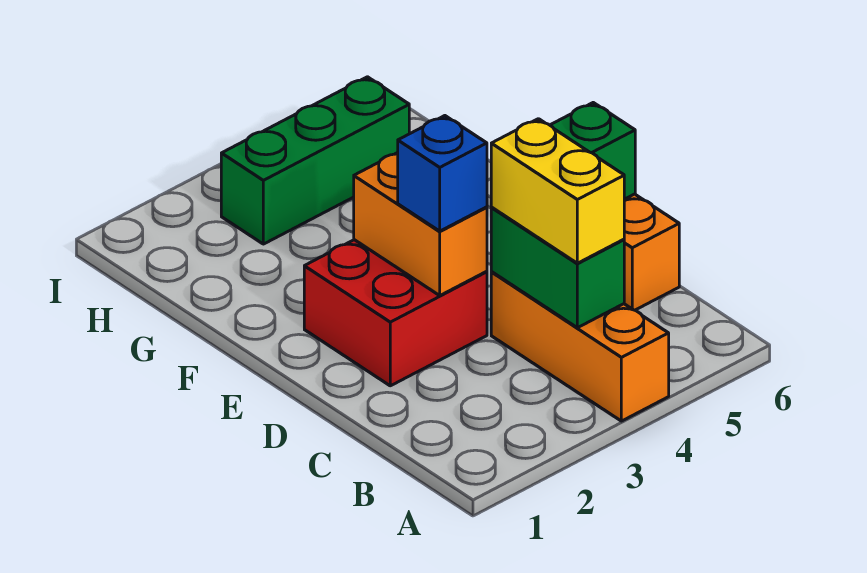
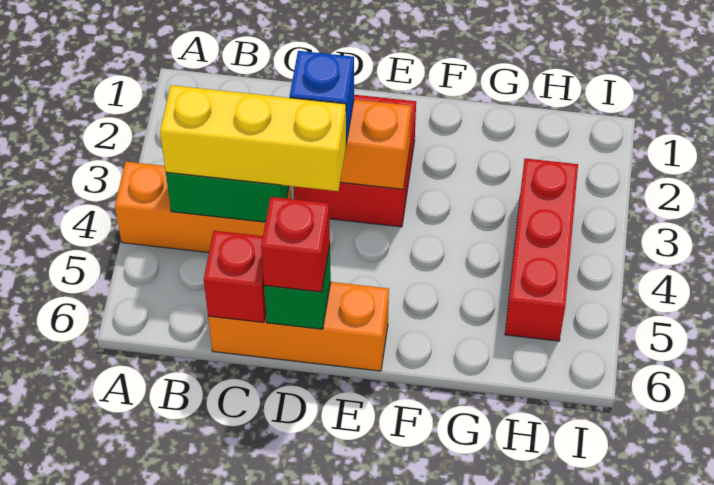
yellow 1x2 brick [491,119,624,263] -> yellow 1x3 brick [160,85,346,191]
none -> red 1x1 brick [204,231,266,322]
none -> red 1x1 brick [261,197,330,292]
green 1x3 brick [221,77,409,244] -> red 1x3 brick [505,158,578,341]

